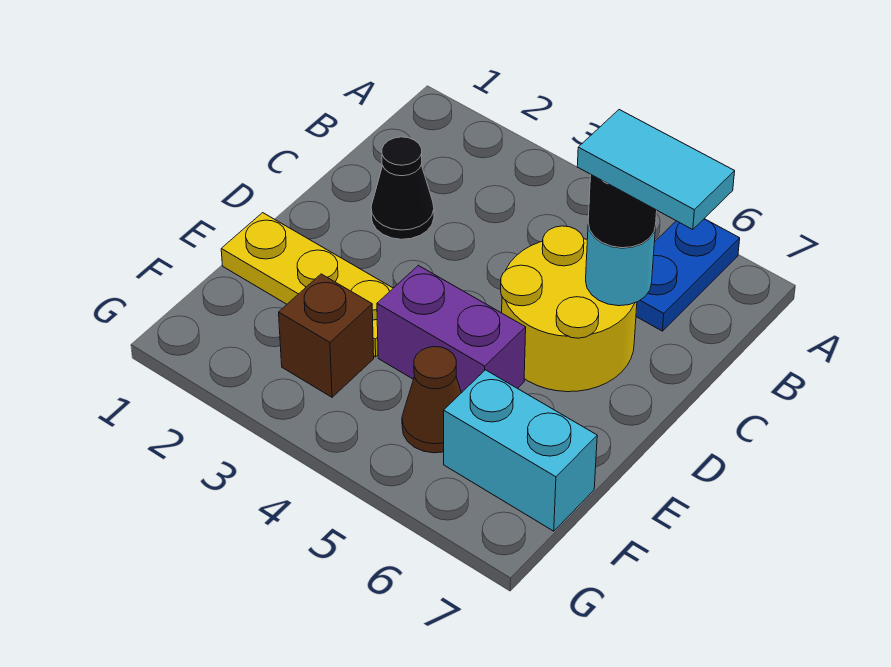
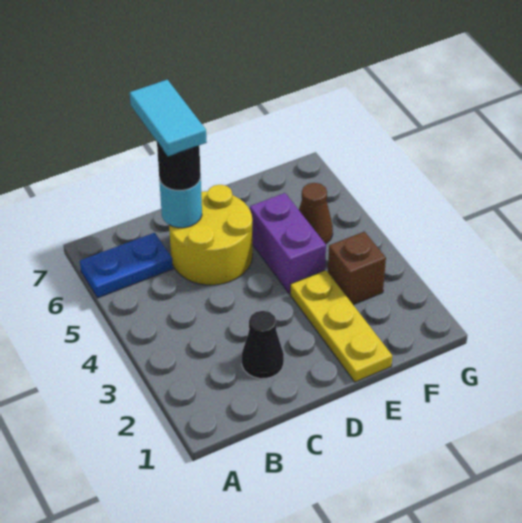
cyan 1x2 brick [444,370,597,531] -> none

